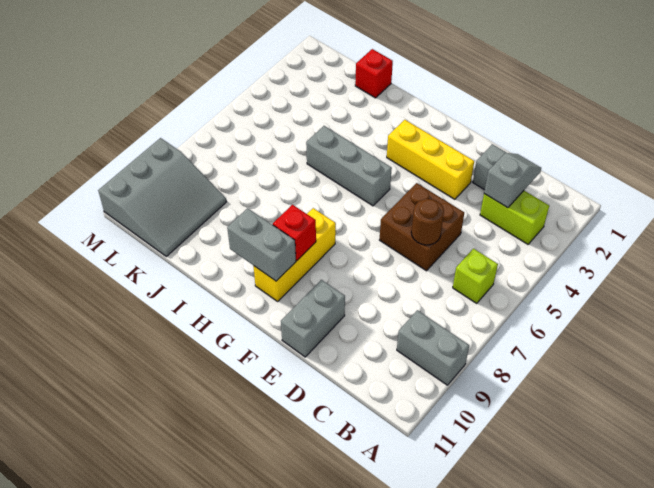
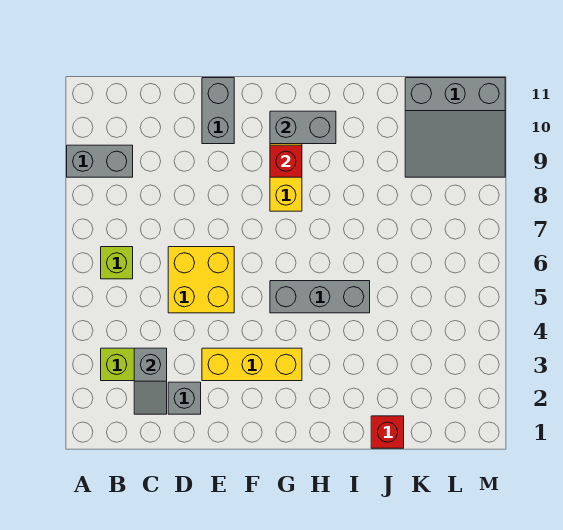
brown 2x2 brick [380,183,464,271] -> yellow 2x2 brick [168,247,234,313]
brown 1x1 round brick [411,199,444,245] -> none
grey 3x3 slope [98,138,226,256] -> grey 3x3 slope turned to [405,78,505,177]

